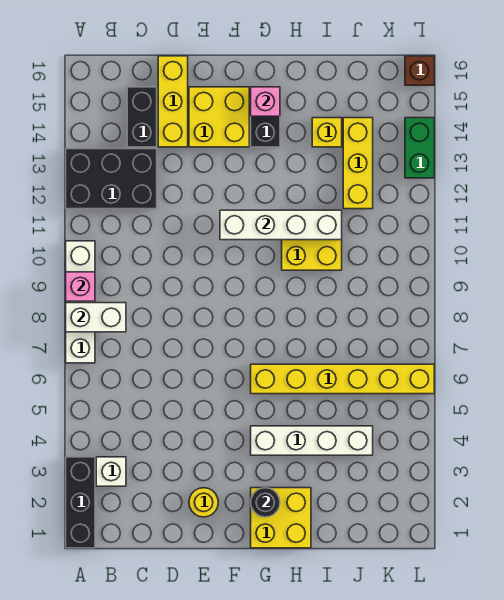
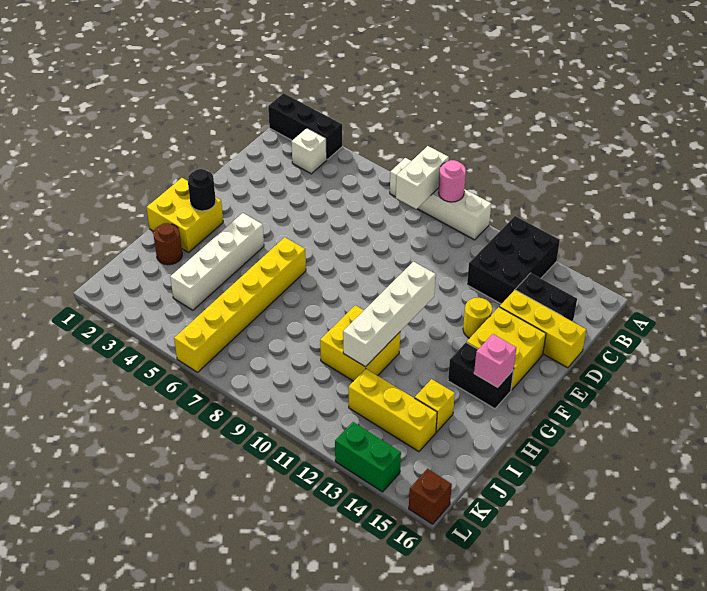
pink 1x1 brick [66,272,95,301] -> pink 1x1 round brick [439,160,466,202]
yellow 1x1 round brick [189,488,218,517] -> yellow 1x1 round brick moved to [463,298,492,338]
none -> brown 1x1 round brick [153,223,182,265]

